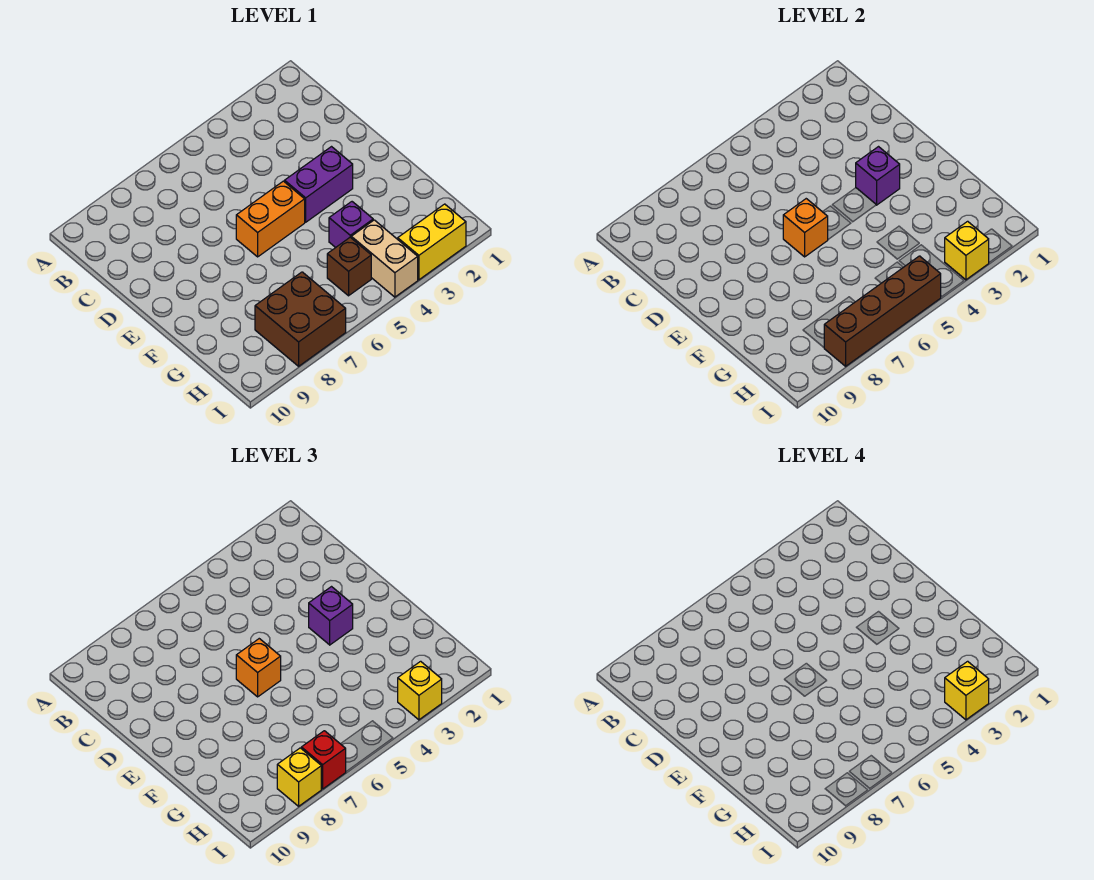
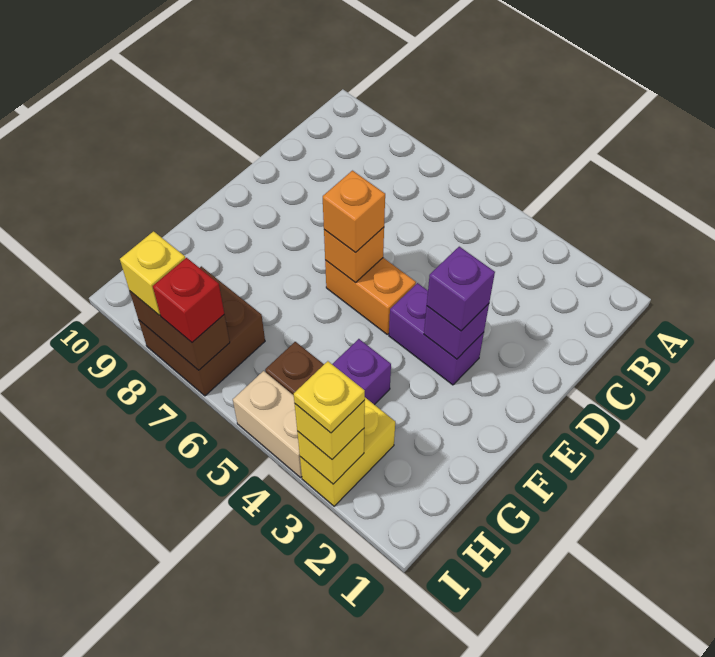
tan 1x2 brick [351,220,418,297] -> tan 1x2 brick turned to [233,371,302,478]
yellow 1x2 brick [398,204,466,280] -> yellow 1x2 brick turned to [300,398,395,506]
yellow 1x1 brick [945,661,989,720] -> yellow 1x1 plate [294,361,365,433]
brown 1x4 brick [824,256,941,366] -> brown 1x2 brick [130,291,230,370]

